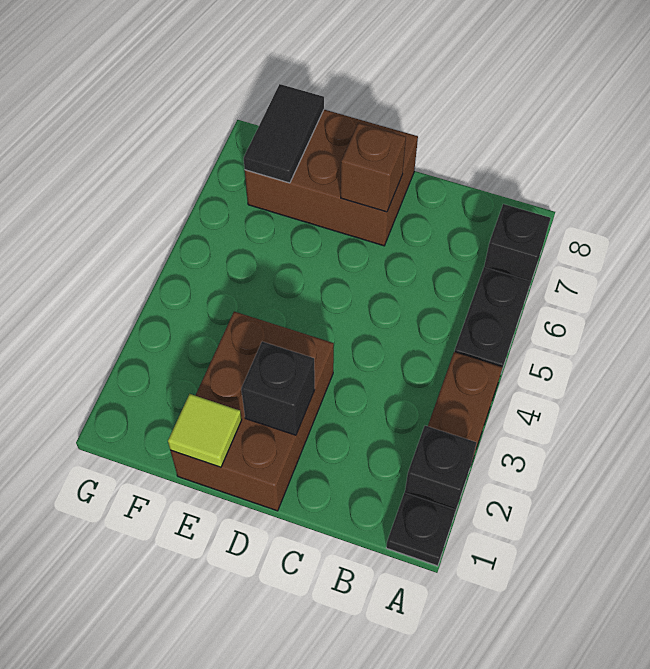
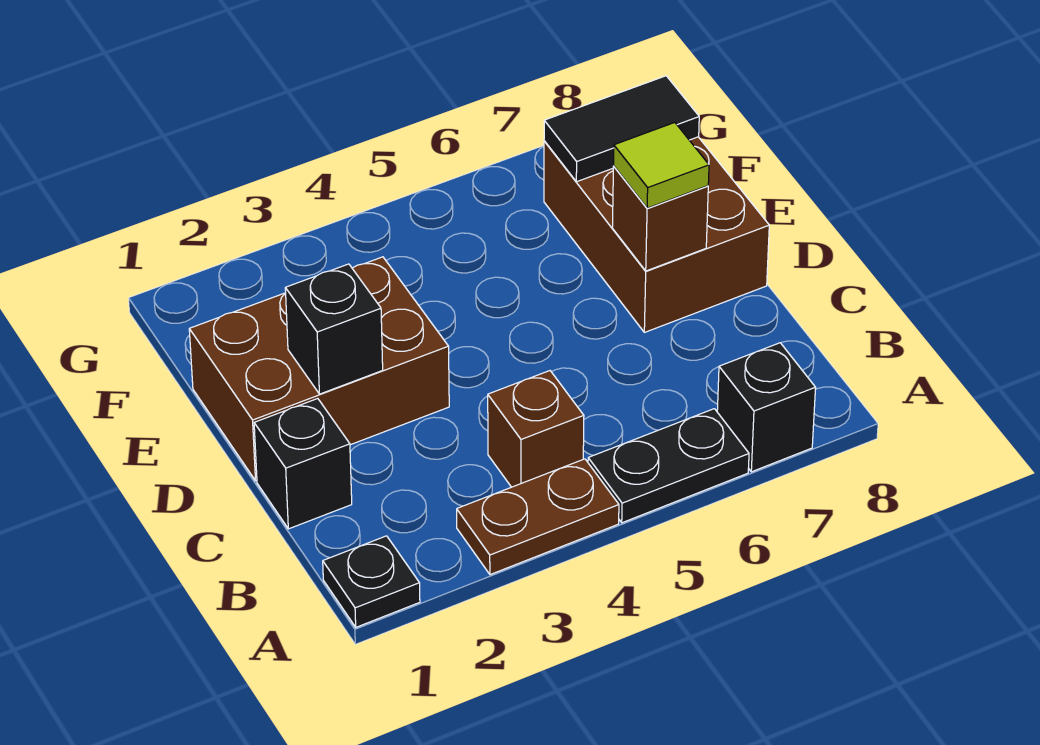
black 1x1 brick [405,426,477,512] -> black 1x1 brick moved to [254,399,352,529]
none -> brown 1x1 brick [488,371,584,487]
lime 1x1 tile [168,394,242,467] -> lime 1x1 tile moved to [614,123,709,208]

